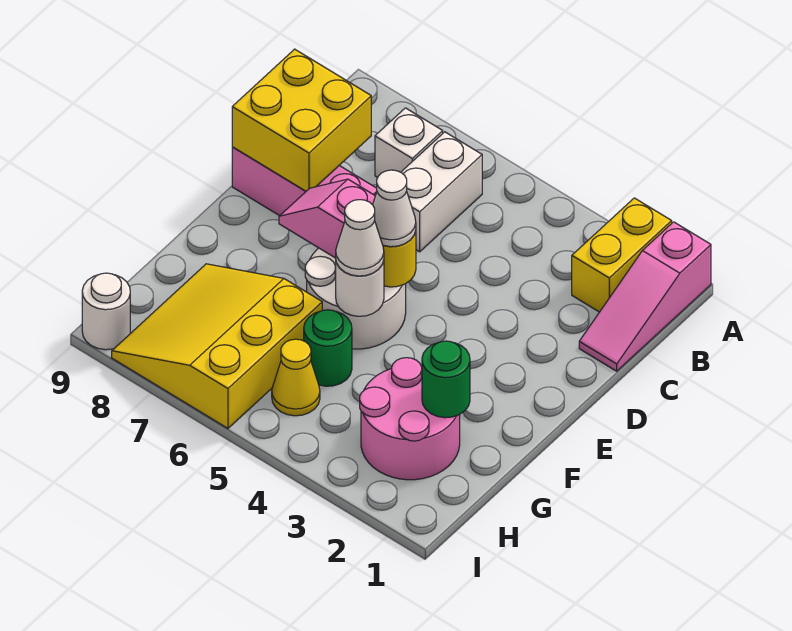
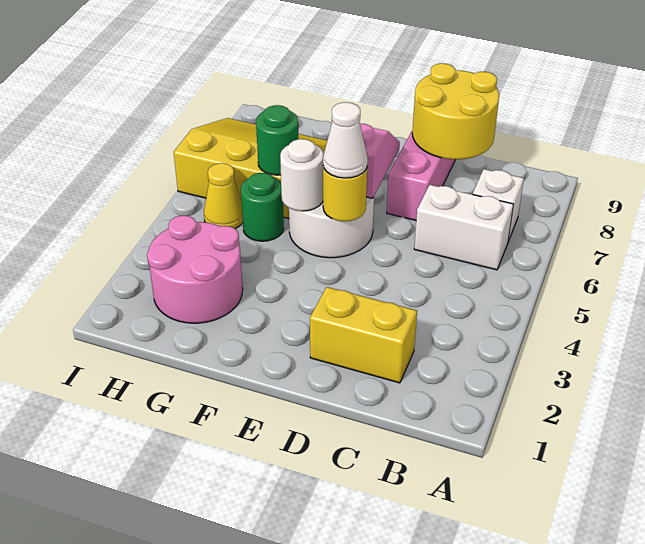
pink 1x3 slope [579,222,711,371] -> none
yellow 1x2 brick [572,198,672,312] -> yellow 1x2 brick moved to [310,287,417,383]
yellow 2x2 brick [232,49,371,191] -> yellow 2x2 round brick [412,63,499,159]
white 1x1 cone [336,200,384,276] -> none
green 1x1 round brick [422,341,470,418] -> green 1x1 round brick moved to [256,105,298,175]
white 1x1 round brick [82,273,130,350] -> none

